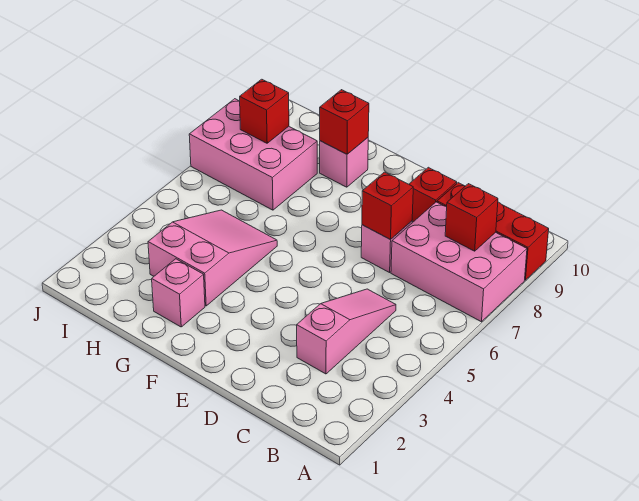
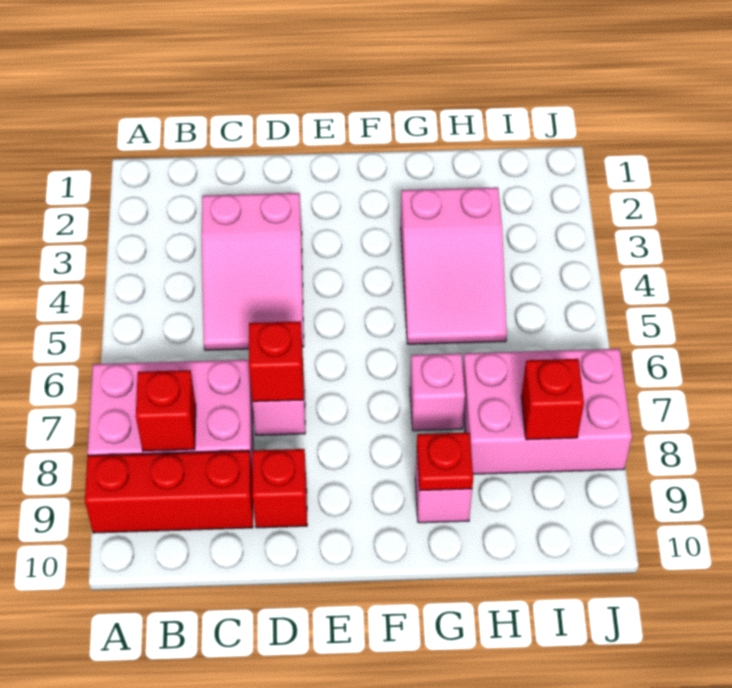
pink 1x3 slope [297,289,396,374] -> pink 2x3 slope [202,193,304,350]
pink 1x1 brick [152,259,205,327] -> pink 1x1 brick moved to [410,353,465,431]
red 1x1 brick [320,90,369,154] -> red 1x1 plate [417,433,473,491]

